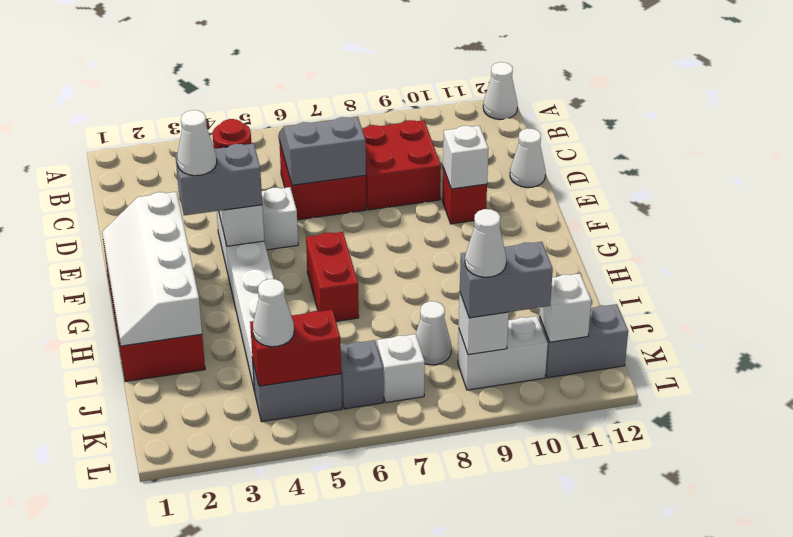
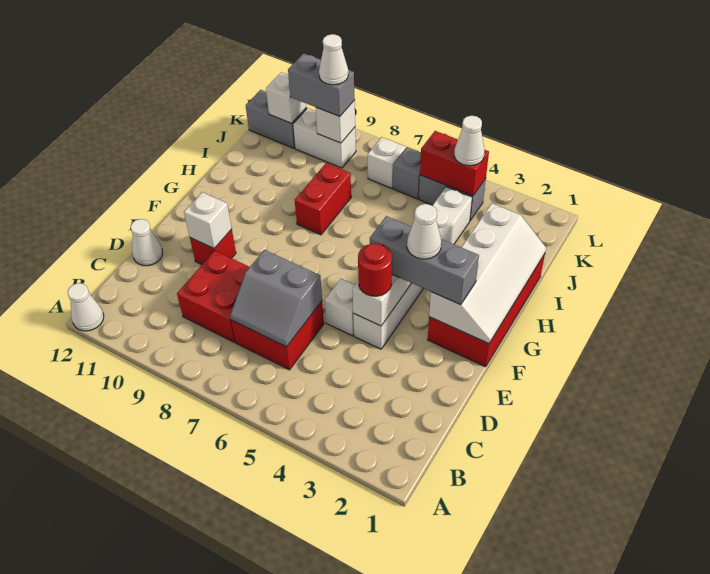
grey 1x2 brick [175,144,262,215] -> grey 1x3 brick [370,216,479,305]
red 1x2 brick [306,232,359,321] -> red 1x2 brick moved to [295,163,351,235]
white 1x1 cone [416,301,451,365] -> none

